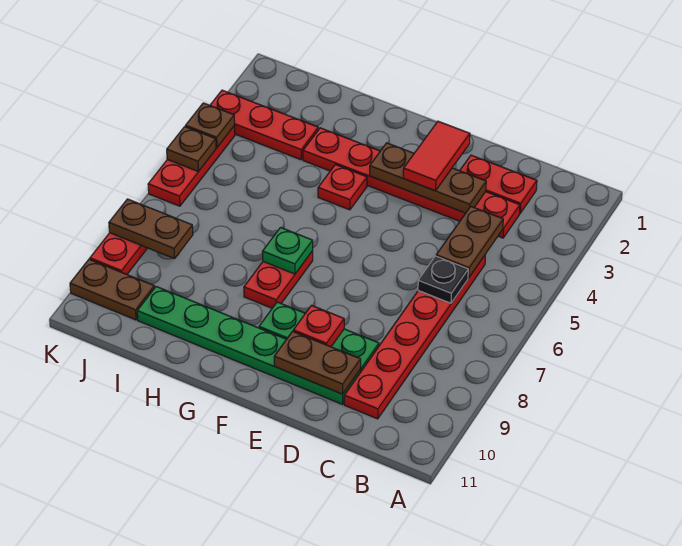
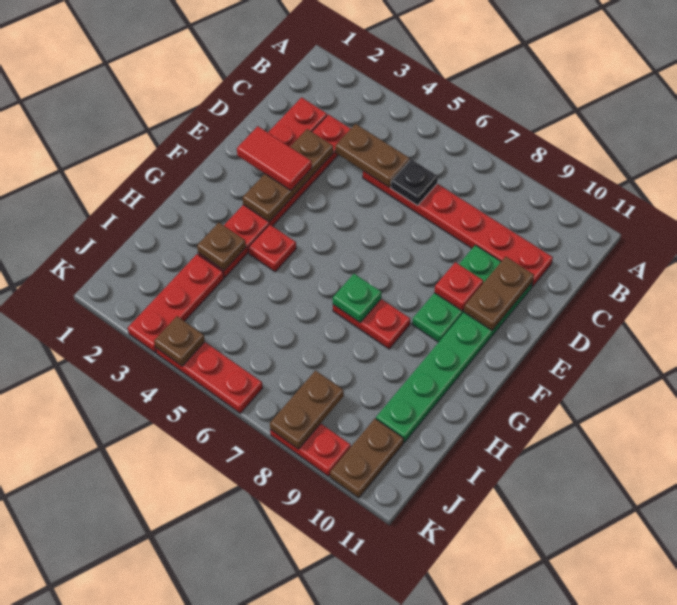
brown 1x1 plate [167,127,216,171] -> brown 1x1 plate moved to [197,223,246,270]

